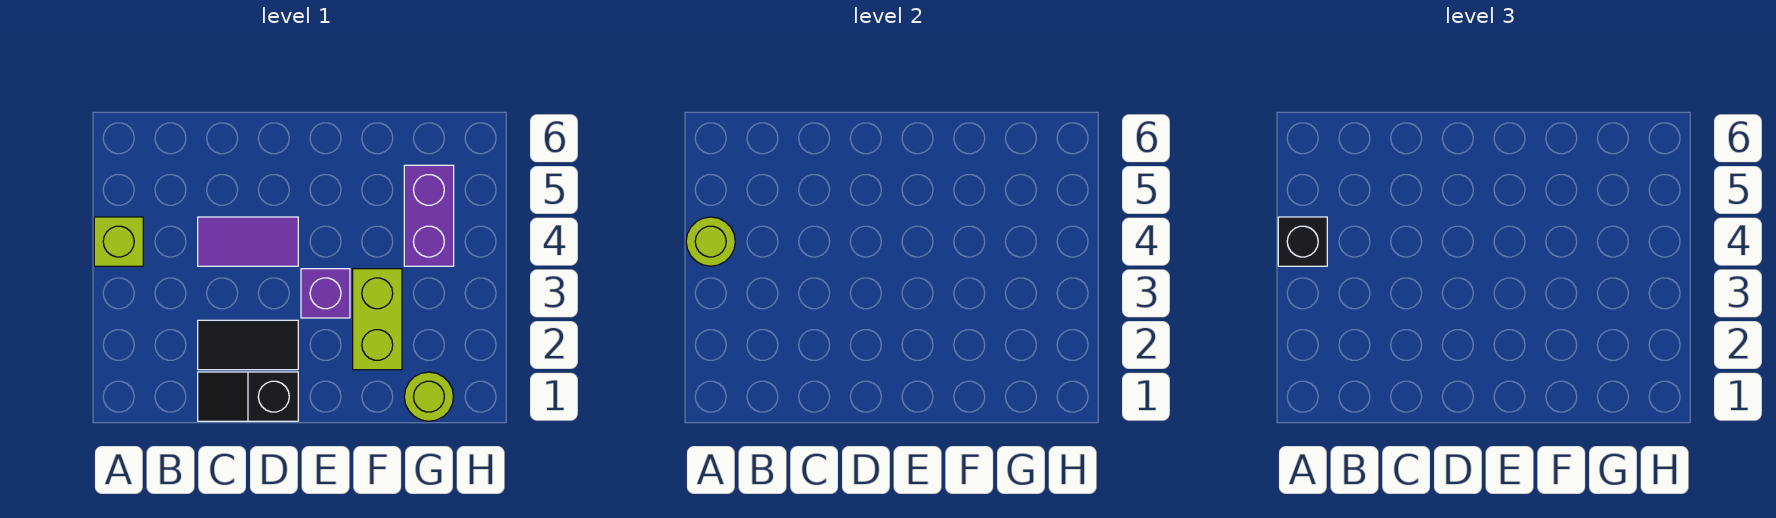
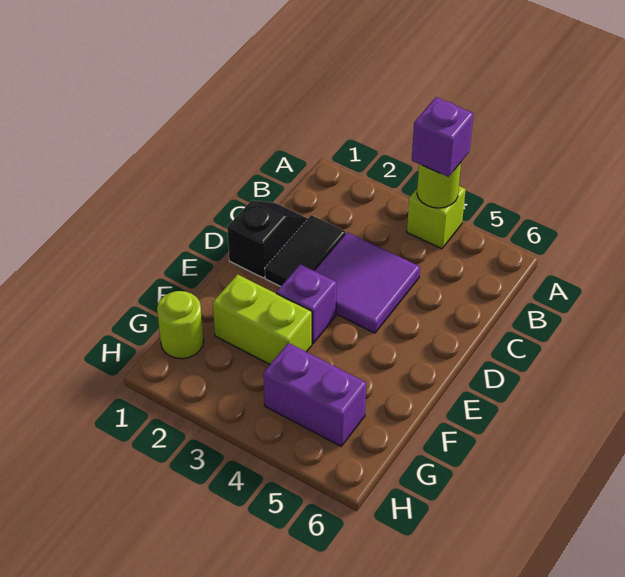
black 1x1 brick [1278,217,1327,266] -> purple 1x1 brick [412,97,473,177]
purple 1x2 tile [198,217,298,266] -> purple 2x2 tile [315,232,420,333]

